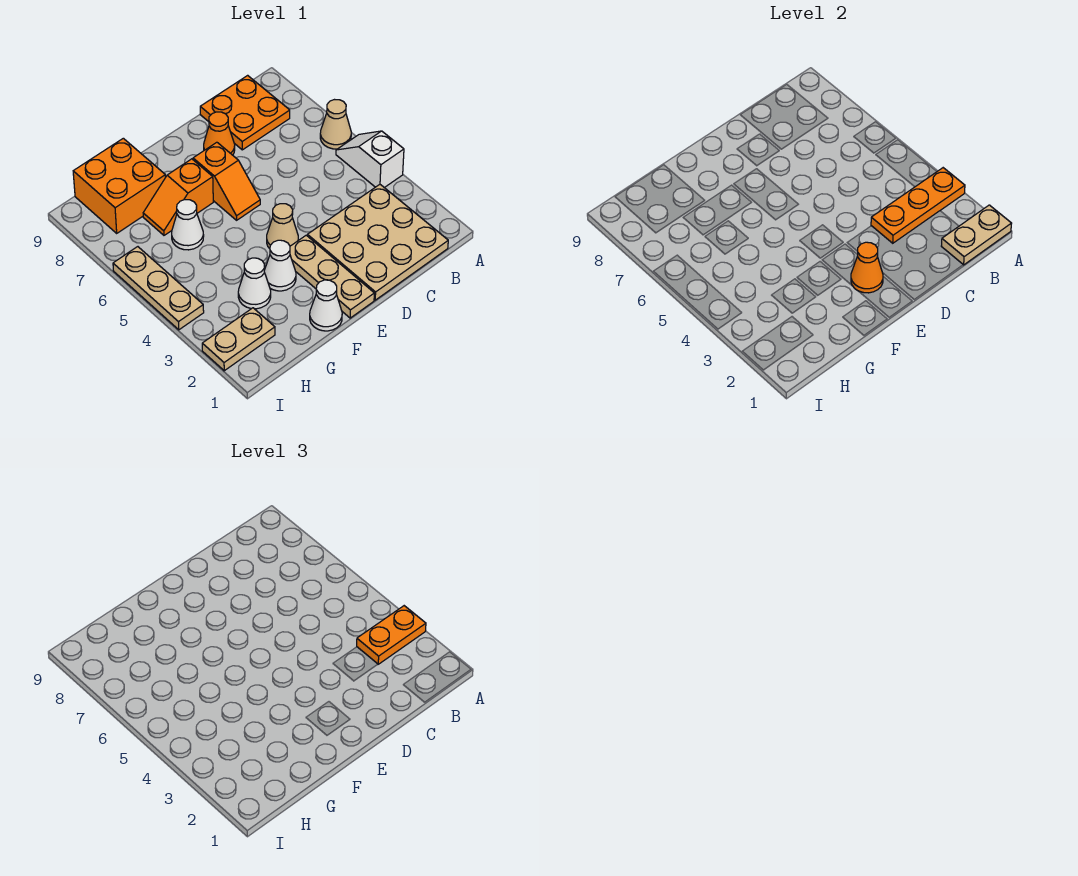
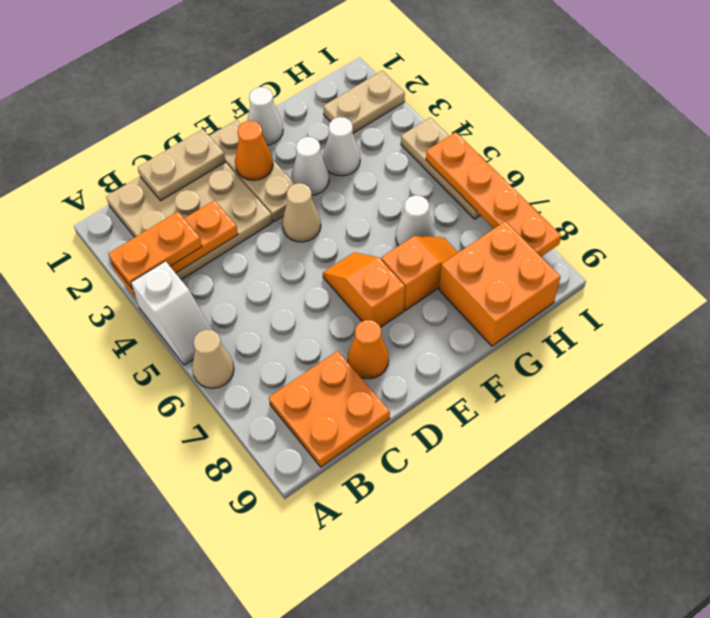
tan 1x2 plate [941,205,1012,265] -> tan 1x2 plate moved to [138,129,225,200]
none -> orange 1x4 plate [426,132,561,257]

